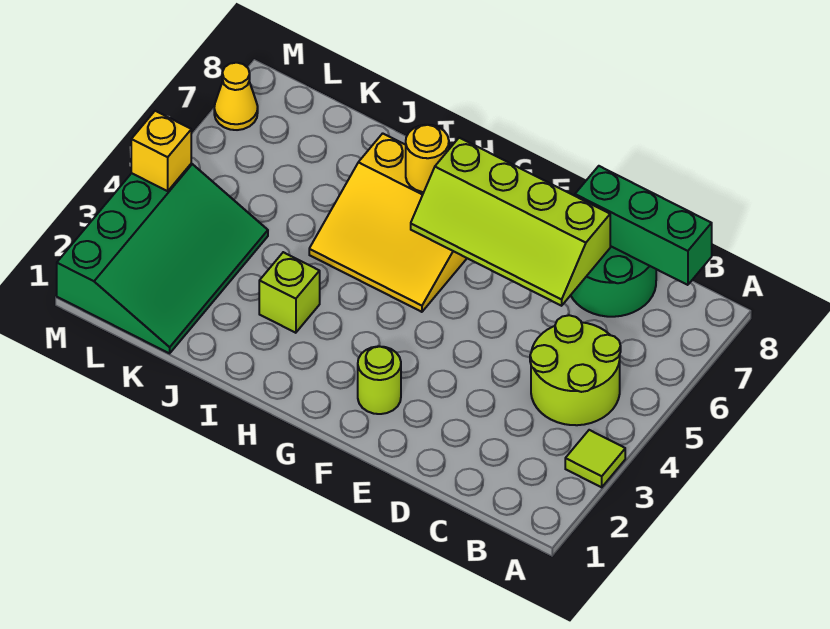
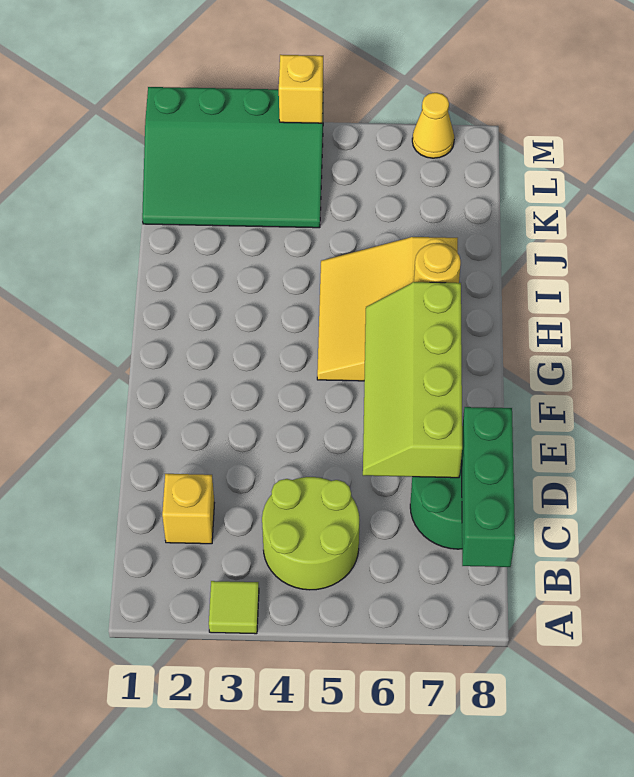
none -> yellow 1x1 brick [162,474,214,544]
lime 1x1 round brick [358,346,401,414] -> none
lime 1x1 brick [259,252,320,333] -> none

